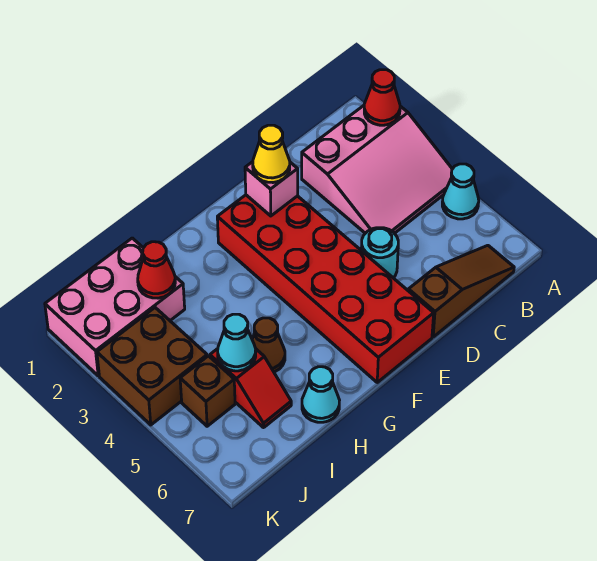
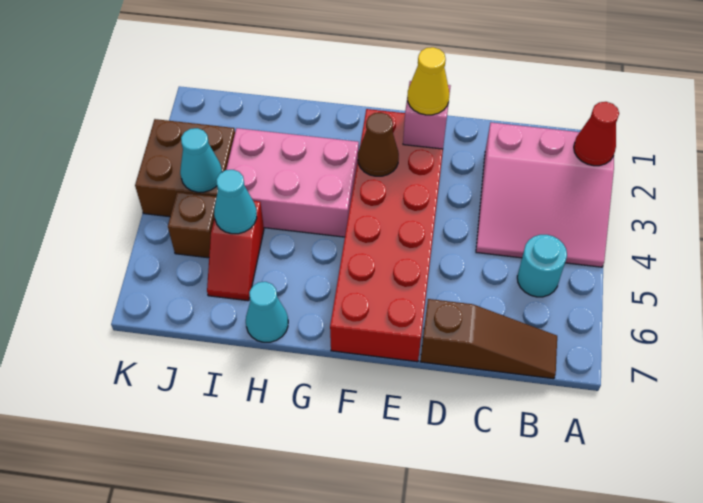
cyan 1x1 cone [442,164,479,219] -> cyan 1x1 cone moved to [180,128,222,192]
cyan 1x1 round brick [361,228,398,278] -> cyan 1x1 round brick moved to [517,235,567,297]
brown 1x1 cone [252,318,285,372] -> brown 1x1 cone moved to [358,112,399,176]
pink 2x3 brick [45,238,185,376] -> pink 2x3 brick moved to [226,128,359,237]
red 1x1 cone [138,242,175,298] -> none

